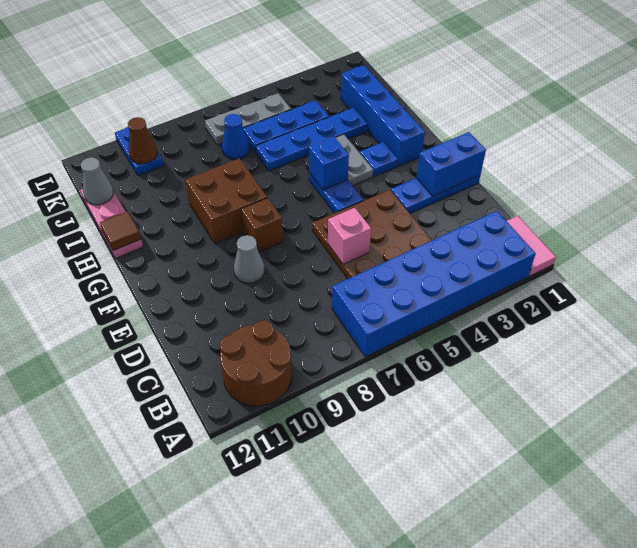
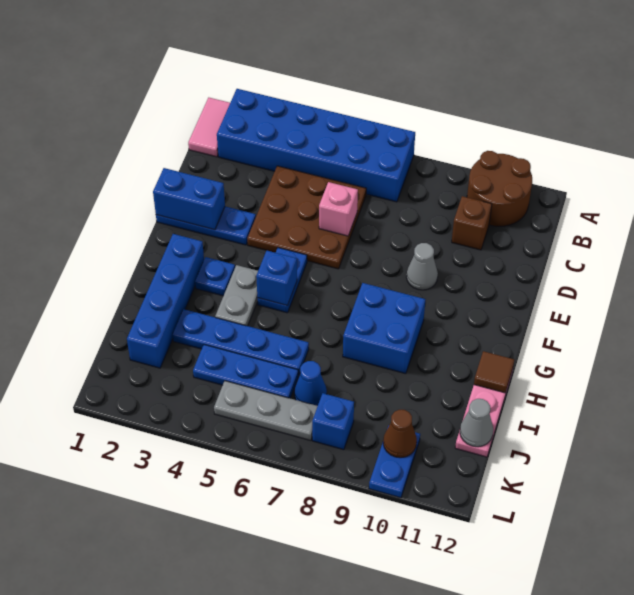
brown 1x1 brick [241,198,283,252] -> brown 1x1 brick moved to [452,196,492,250]
brown 2x2 brick [185,158,267,244] -> blue 2x2 brick [343,283,425,374]
none -> blue 1x1 brick [312,393,354,450]

